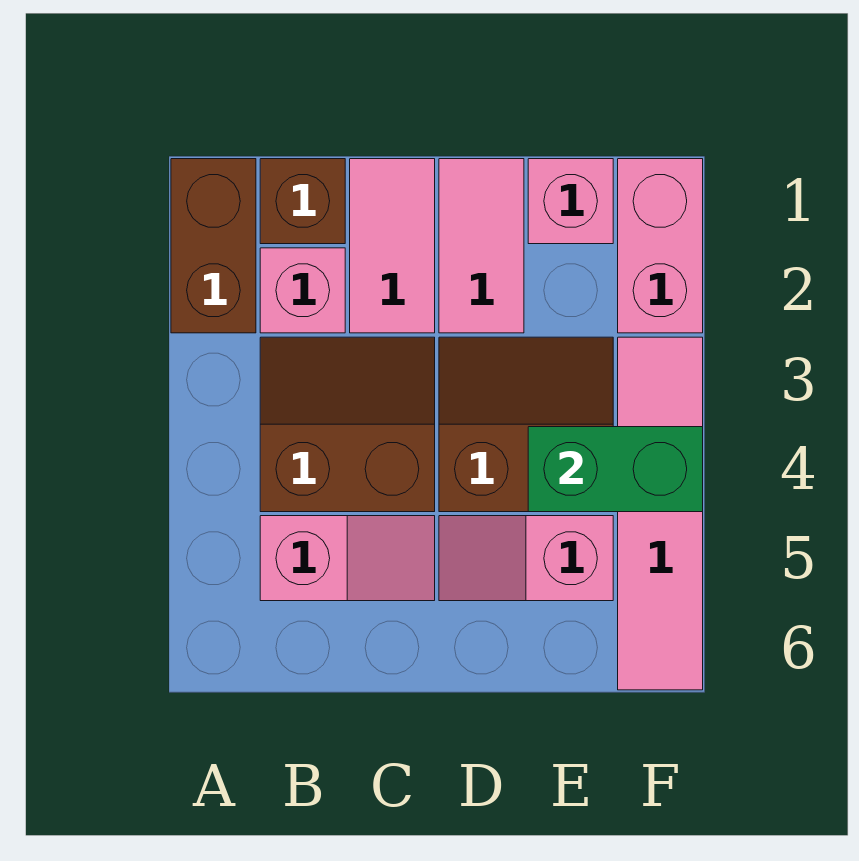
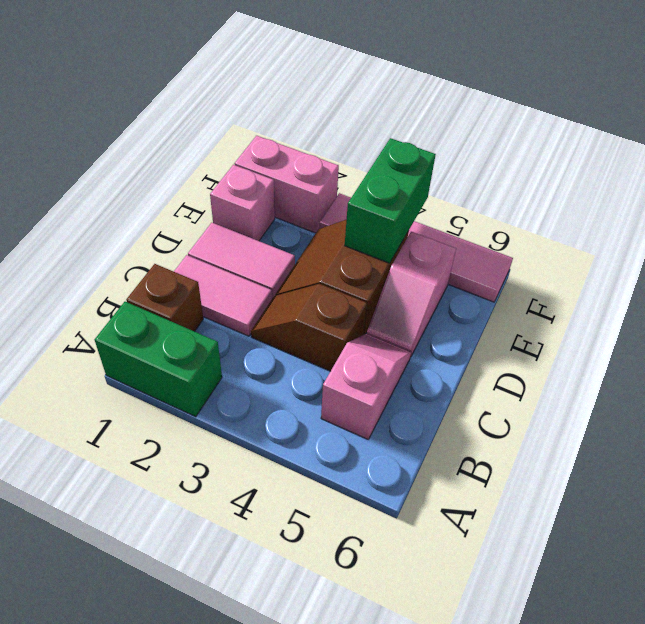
brown 1x2 brick [171,159,256,333] -> green 1x2 brick [95,302,222,417]
pink 1x1 brick [260,248,345,333] -> none
brown 2x2 slope [260,337,435,512] -> brown 1x2 slope [251,284,367,371]

